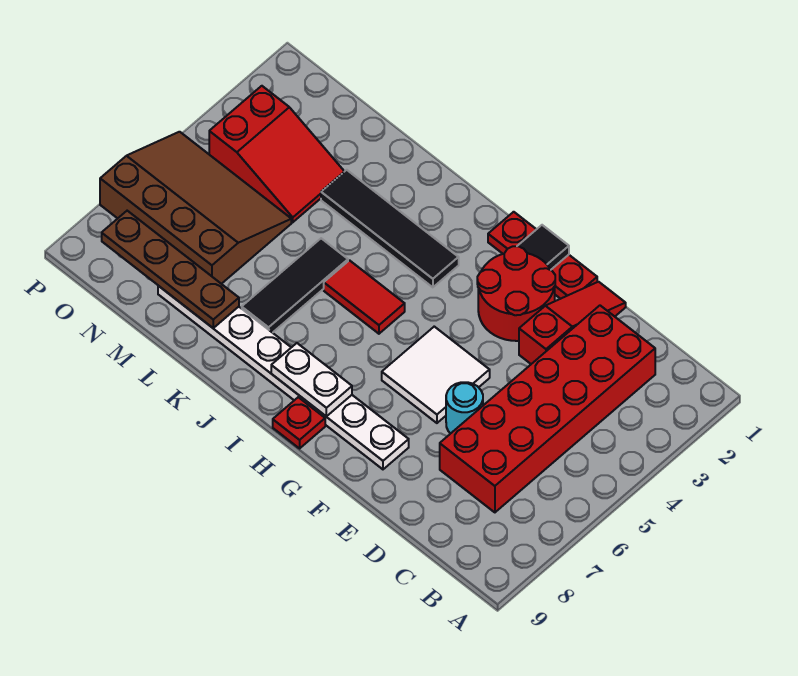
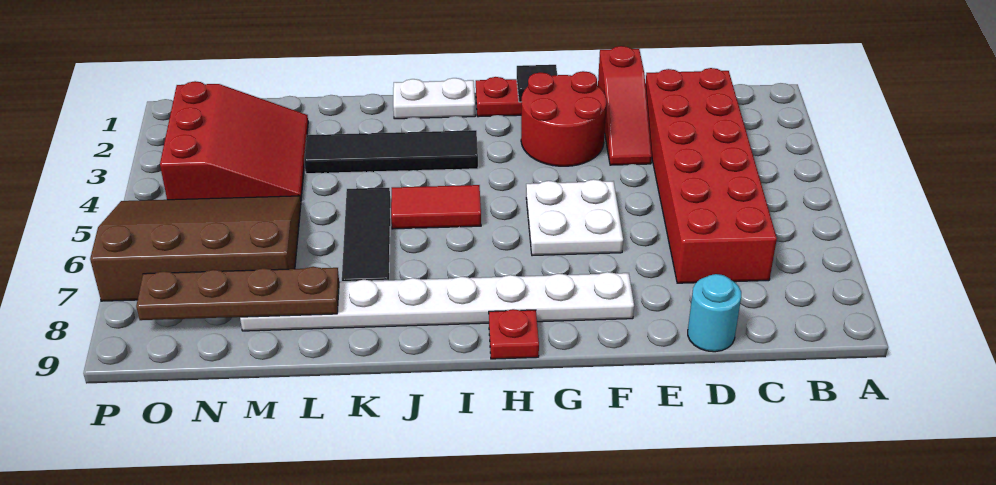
red 1x3 slope [519,282,626,364] -> red 1x3 slope turned to [598,46,652,165]
cyan 1x1 round brick [446,382,483,434] -> cyan 1x1 round brick moved to [688,274,741,352]
white 2x2 tile [382,327,490,423] -> white 2x2 plate [526,179,623,256]
white 1x2 plate [271,343,352,416] -> white 1x2 plate moved to [393,78,475,119]
red 2x3 slope [209,86,345,222] -> red 3x3 slope [160,81,308,200]

